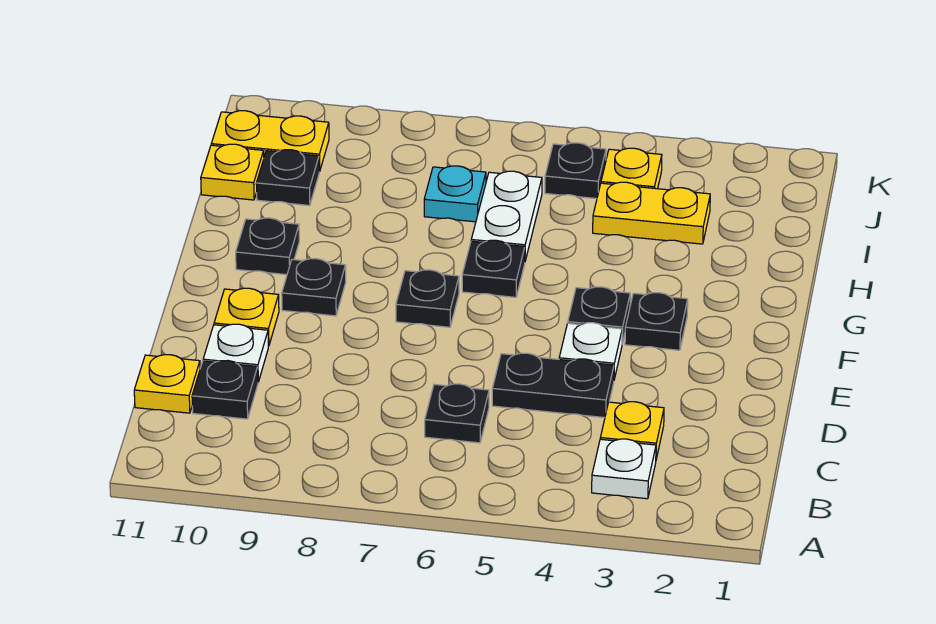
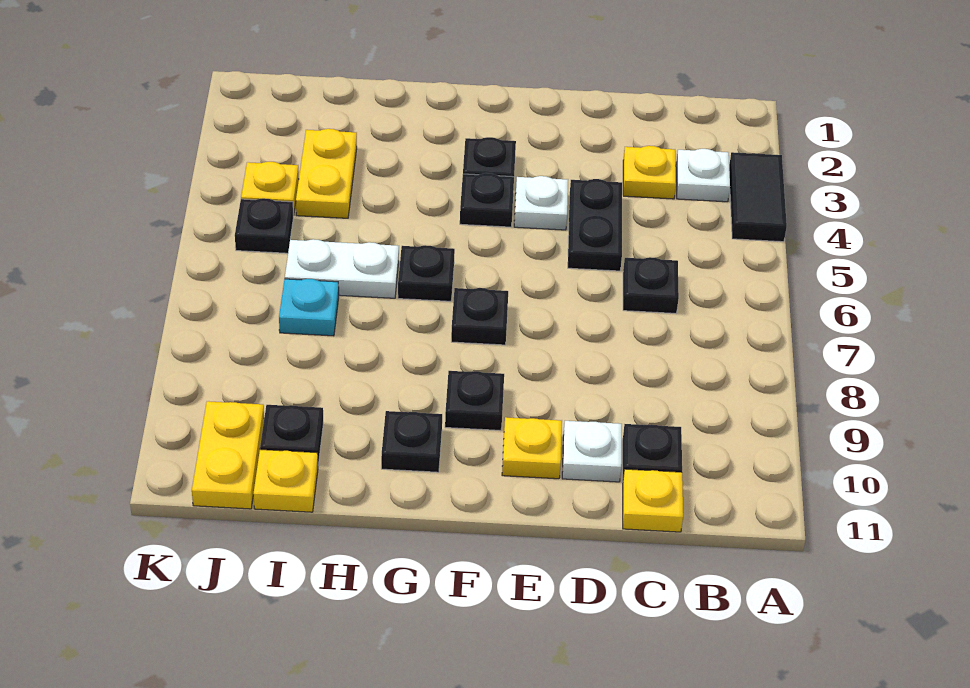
none -> black 1x2 tile [729,152,787,242]

